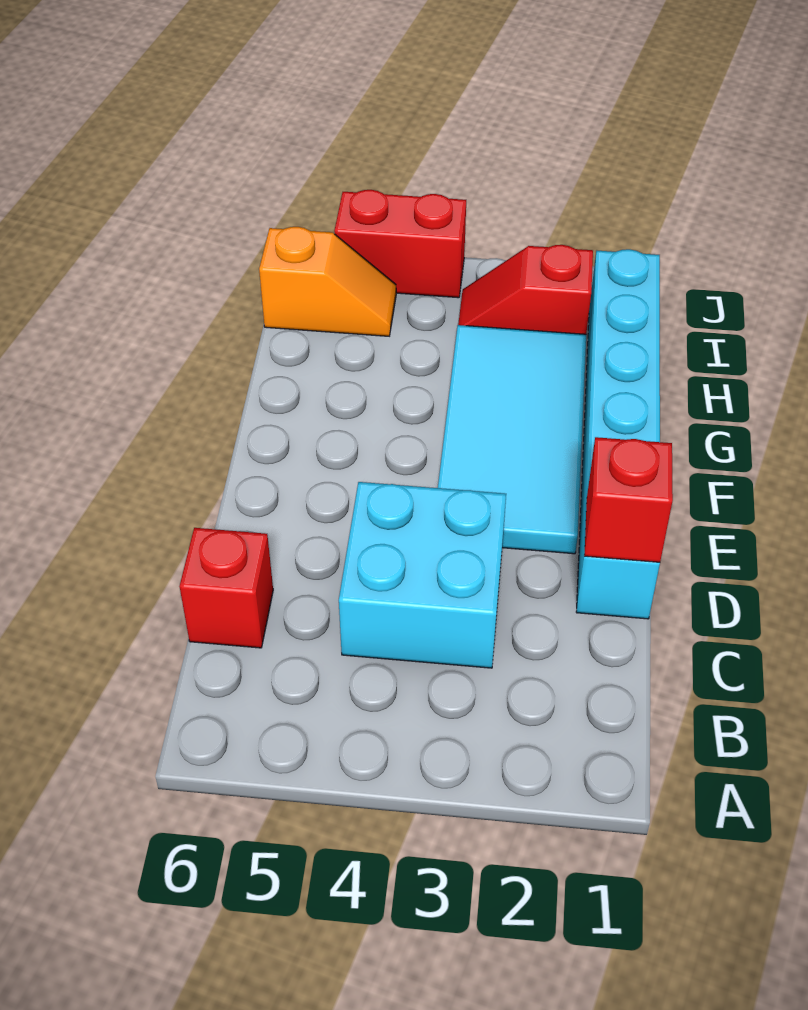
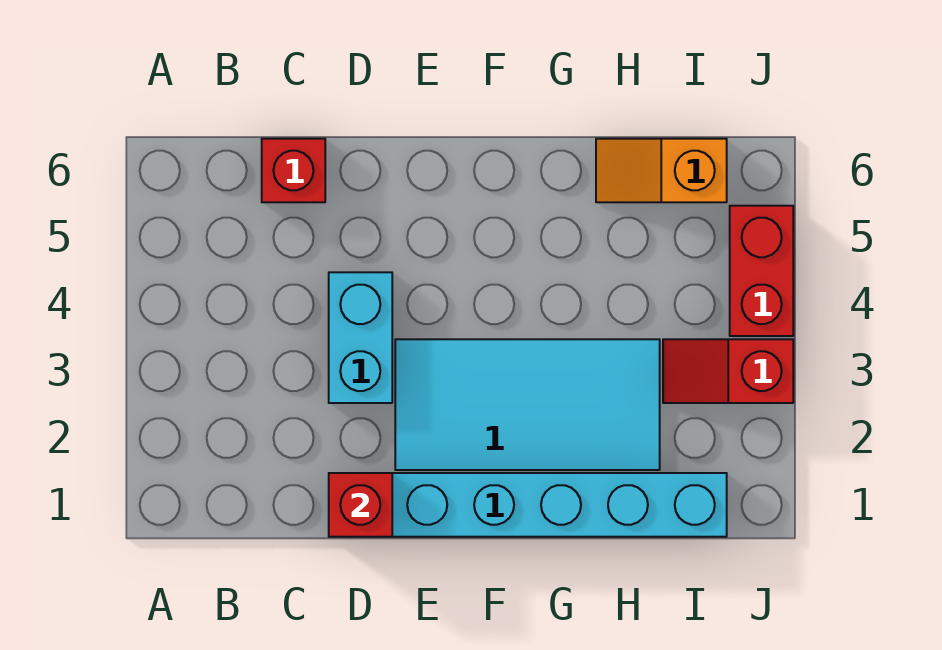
cyan 2x2 brick [339,482,506,668] -> cyan 1x2 brick [329,272,392,403]
red 1x2 slope [458,245,593,334] -> red 1x2 slope turned to [663,339,793,403]
orange 1x2 slope [259,227,396,336] -> orange 1x2 slope turned to [596,139,727,202]

